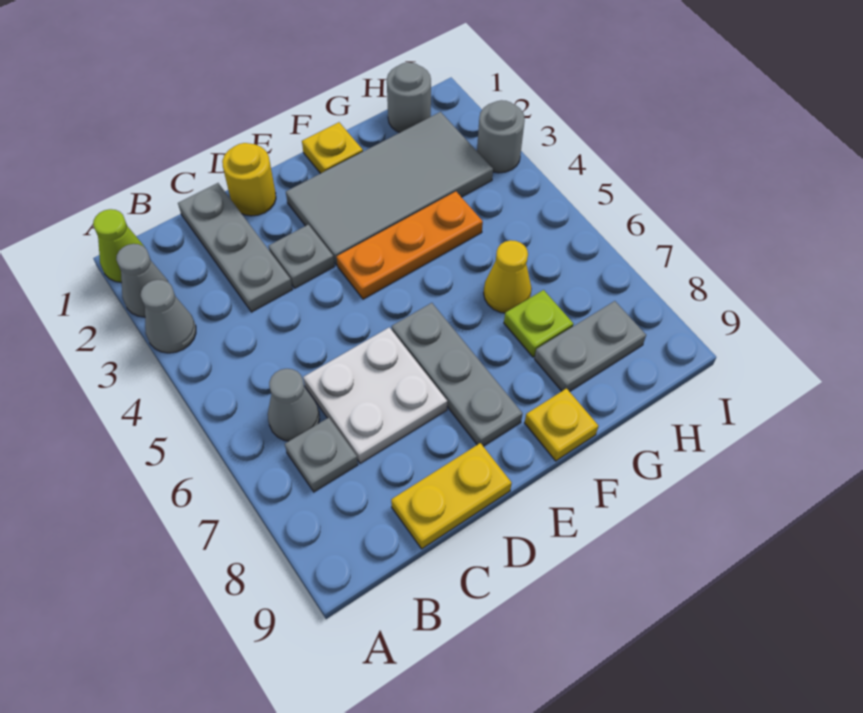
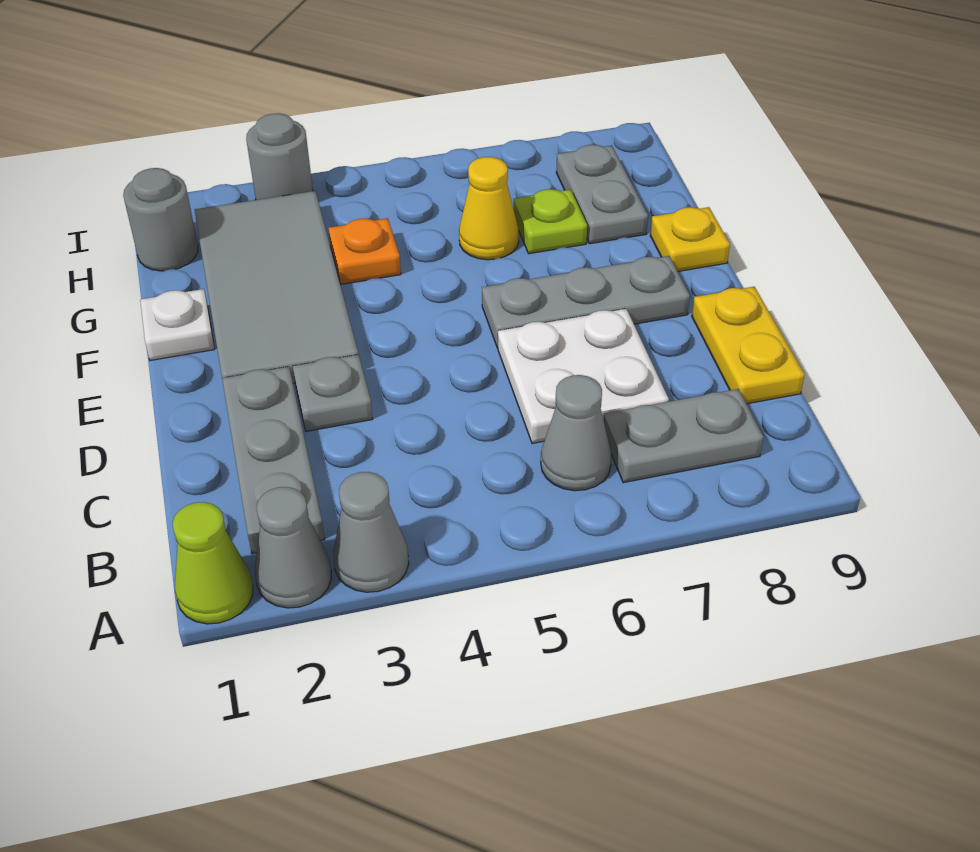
grey 1x1 plate [285,418,358,492] -> grey 1x2 plate [603,389,763,483]
grey 1x3 plate [178,183,292,312] -> grey 1x3 plate turned to [222,367,325,554]
yellow 1x1 round brick [222,143,276,216] -> none
orange 1x3 plate [337,191,483,299] -> orange 1x1 plate [329,218,401,284]
yellow 1x1 plate [302,122,363,174] -> white 1x1 plate [140,289,215,361]

